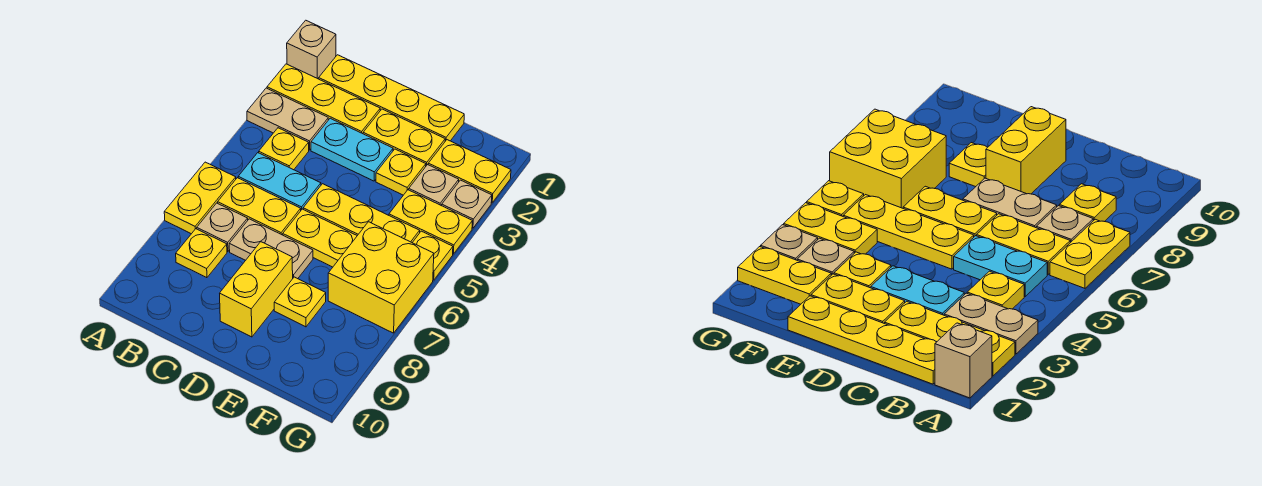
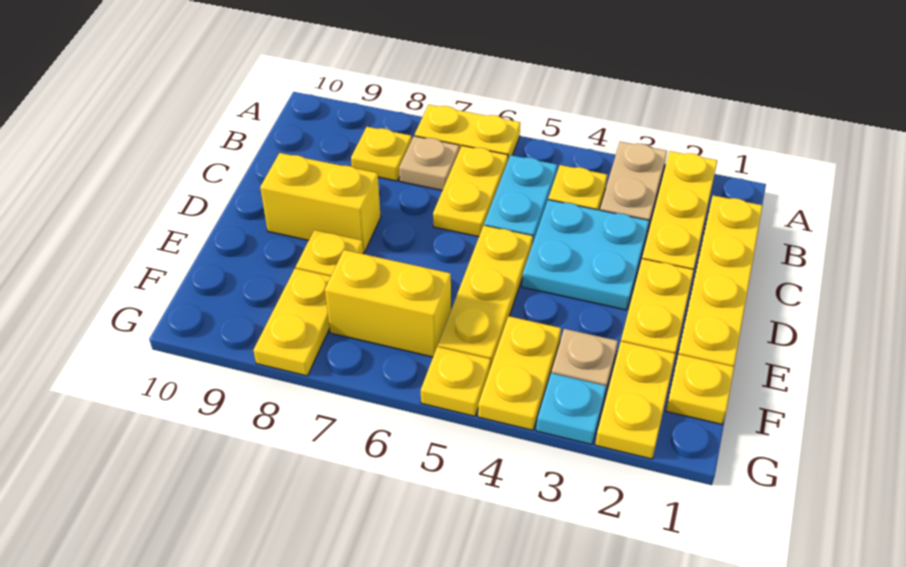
tan 1x1 brick [287,20,336,79] -> none
cyan 1x2 plate [311,118,393,181] -> cyan 2x2 plate [522,200,649,310]
tan 1x2 plate [229,219,313,279] -> none
yellow 1x2 plate [283,209,357,267] -> yellow 1x2 plate moved to [253,268,331,376]
yellow 1x1 plate [376,149,426,195] -> yellow 1x1 plate moved to [666,354,734,424]
yellow 2x2 brick [328,222,434,333] -> yellow 1x2 brick [325,250,451,357]
tan 1x1 plate [442,180,492,228] -> cyan 1x1 plate [536,373,606,445]

